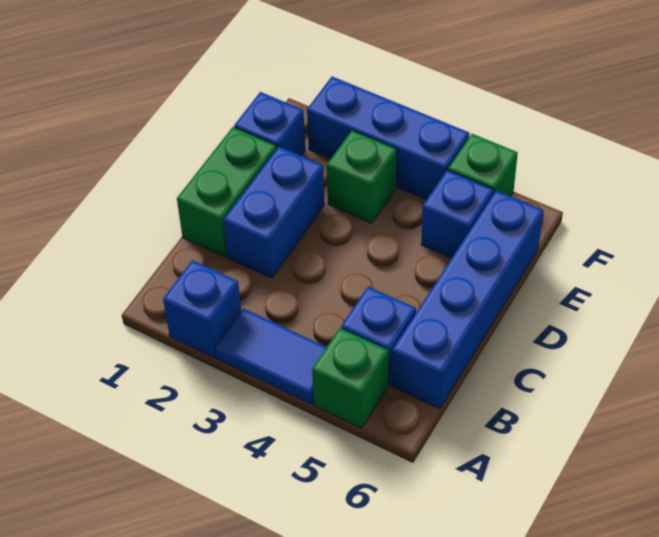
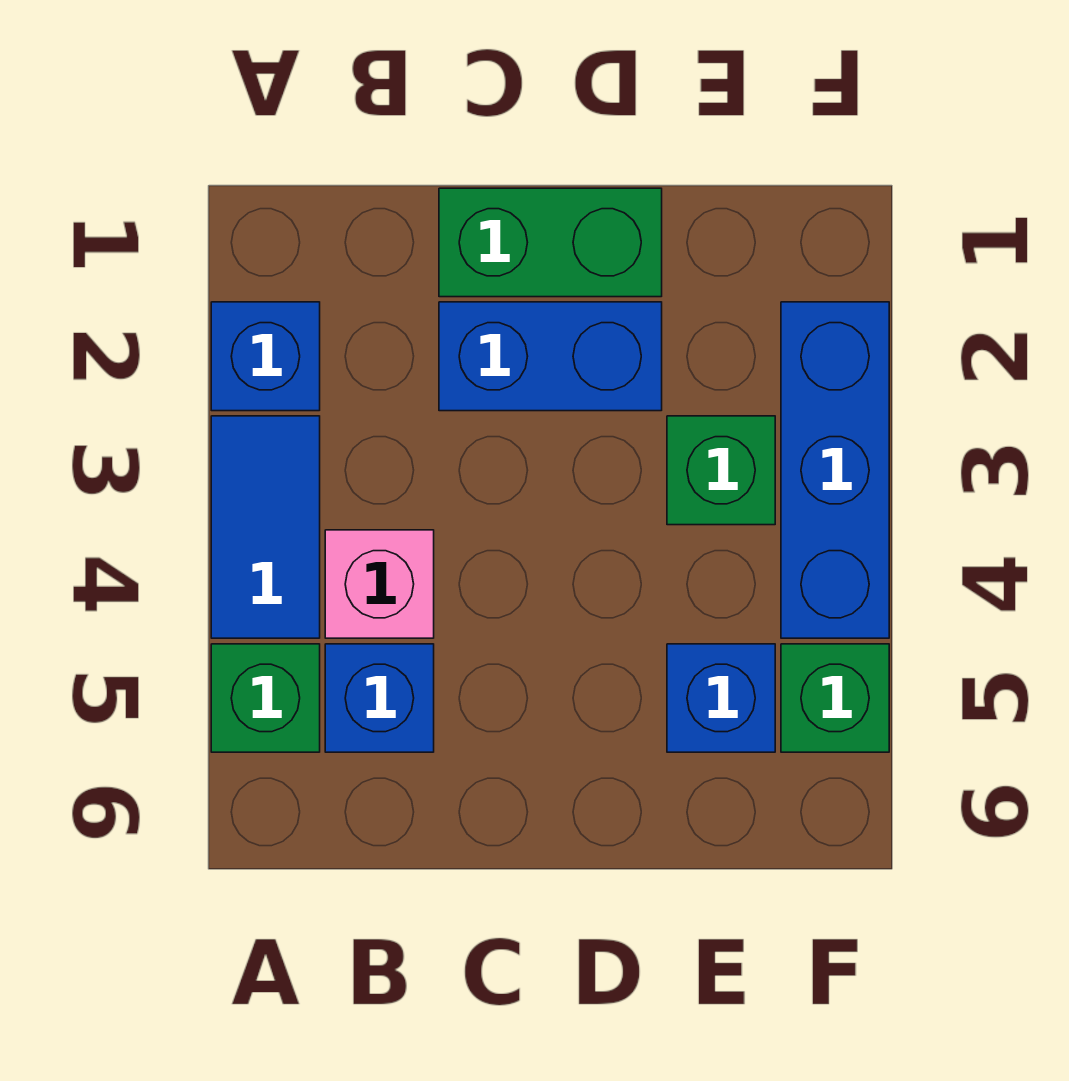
none -> pink 1x1 brick [325,530,434,638]
blue 1x4 brick [392,191,543,409] -> none
blue 1x1 brick [234,92,305,156] -> none

